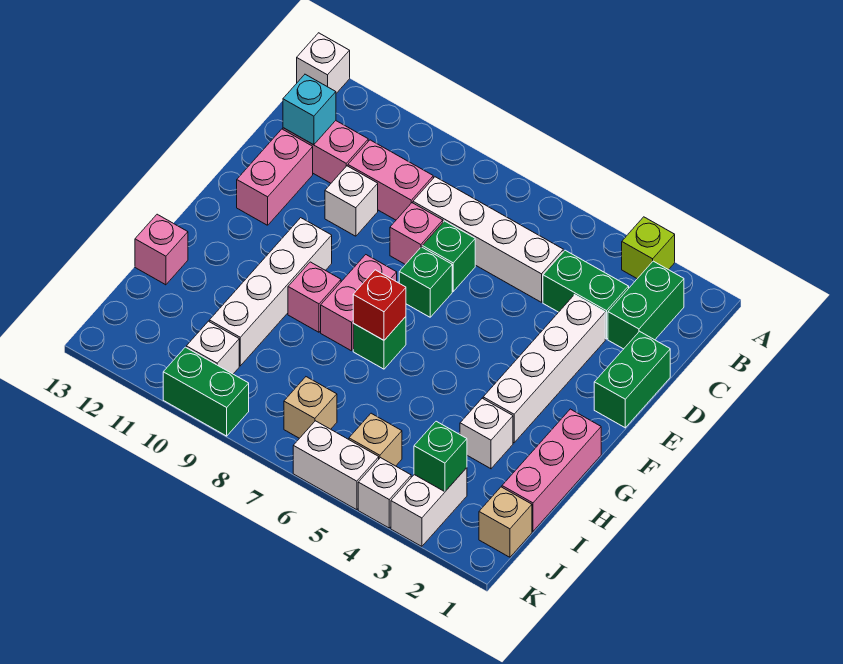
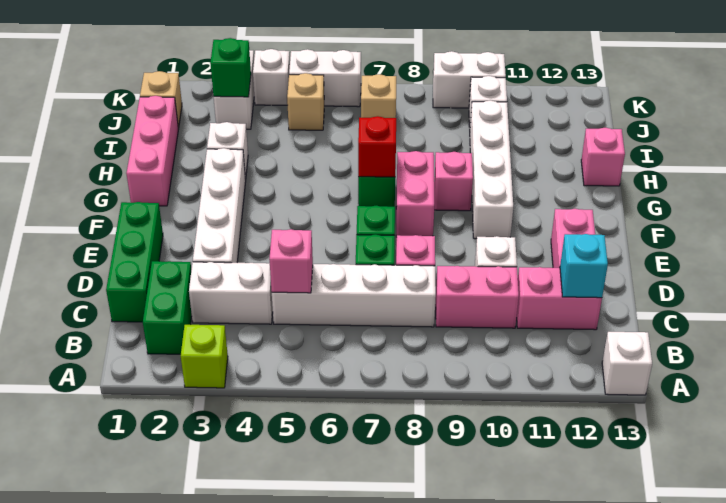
green 1x2 brick [543,250,629,339] -> white 1x2 brick [189,262,273,324]
none -> pink 1x1 brick [269,229,313,293]
green 1x2 brick [594,331,670,428] -> green 1x3 brick [106,202,163,322]
green 1x2 brick [163,347,249,436] -> white 1x2 brick [433,51,506,108]

